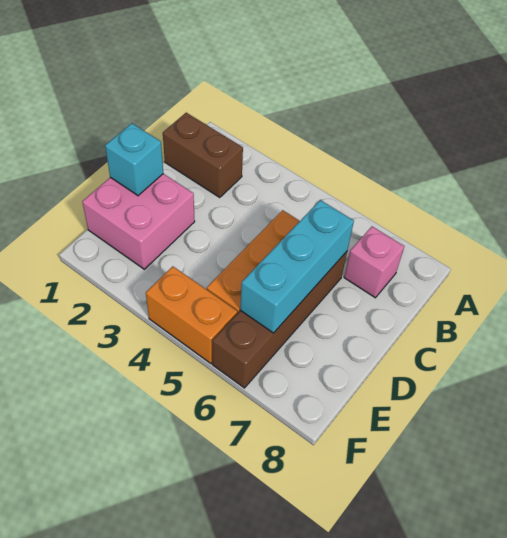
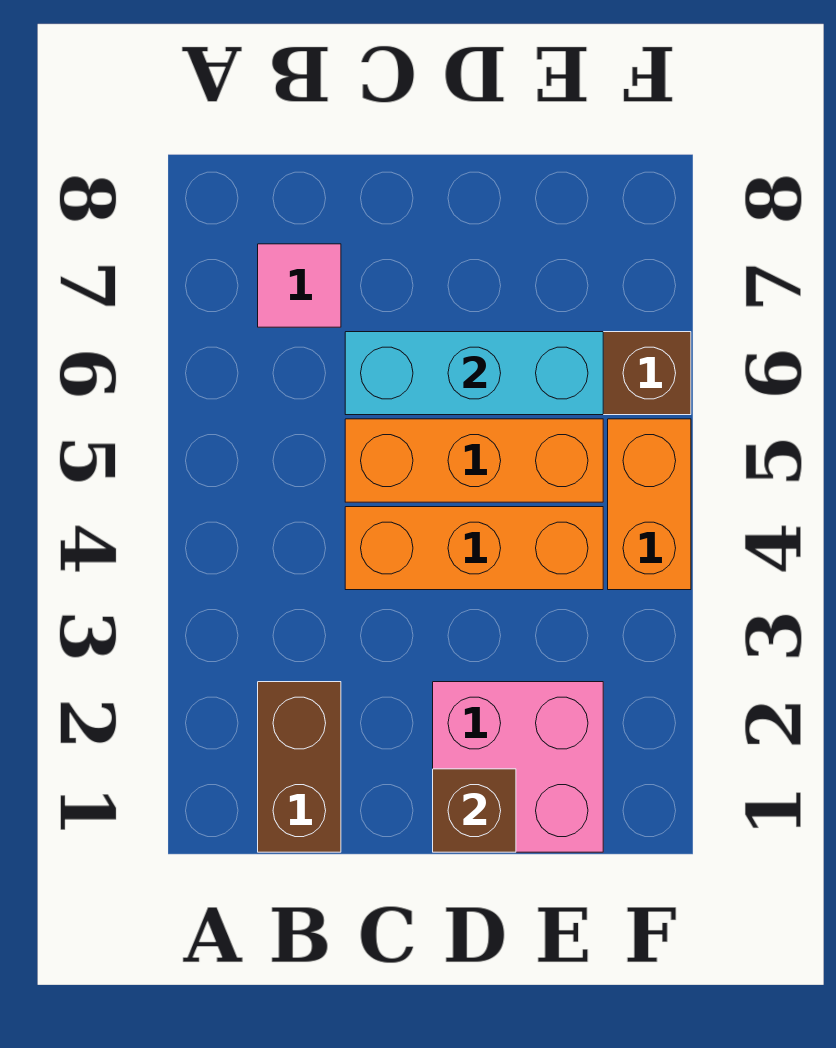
pink 1x1 brick [344,227,404,298] -> pink 1x1 tile [258,244,341,327]
none -> orange 1x3 brick [345,507,603,590]
cyan 1x1 brick [105,123,163,196] -> brown 1x1 brick [433,769,516,852]

